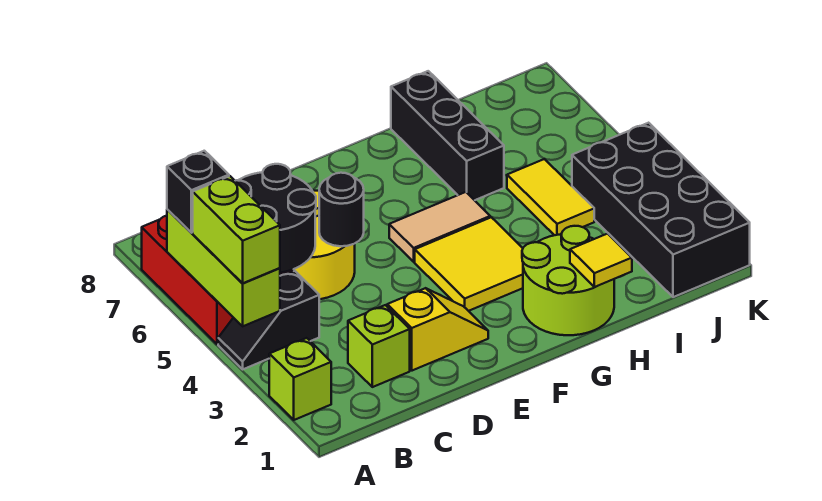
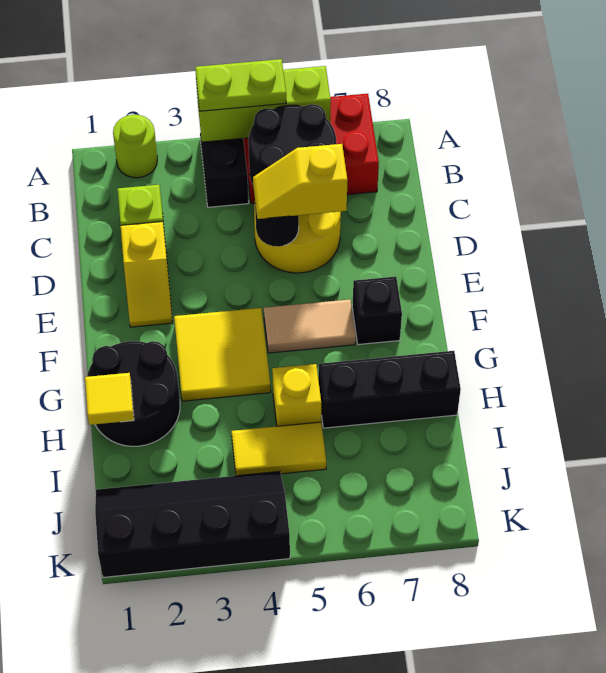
lime 1x1 brick [269,338,331,420] -> lime 1x1 round brick [113,115,157,178]
lime 1x2 brick [193,176,280,283] -> lime 1x2 plate [195,59,286,111]
black 1x1 brick [167,151,229,233] -> black 1x1 brick moved to [352,277,402,344]
none -> yellow 1x2 slope [253,144,348,219]
tan 1x2 tile [389,192,490,262] -> tan 1x2 tile turned to [264,299,356,353]
lime 2x2 round brick [522,226,614,335] -> black 2x2 round brick [87,341,180,446]
none -> yellow 1x1 brick [272,364,321,426]
black 2x4 brick [572,123,750,297] -> black 2x4 slope [95,471,290,577]

